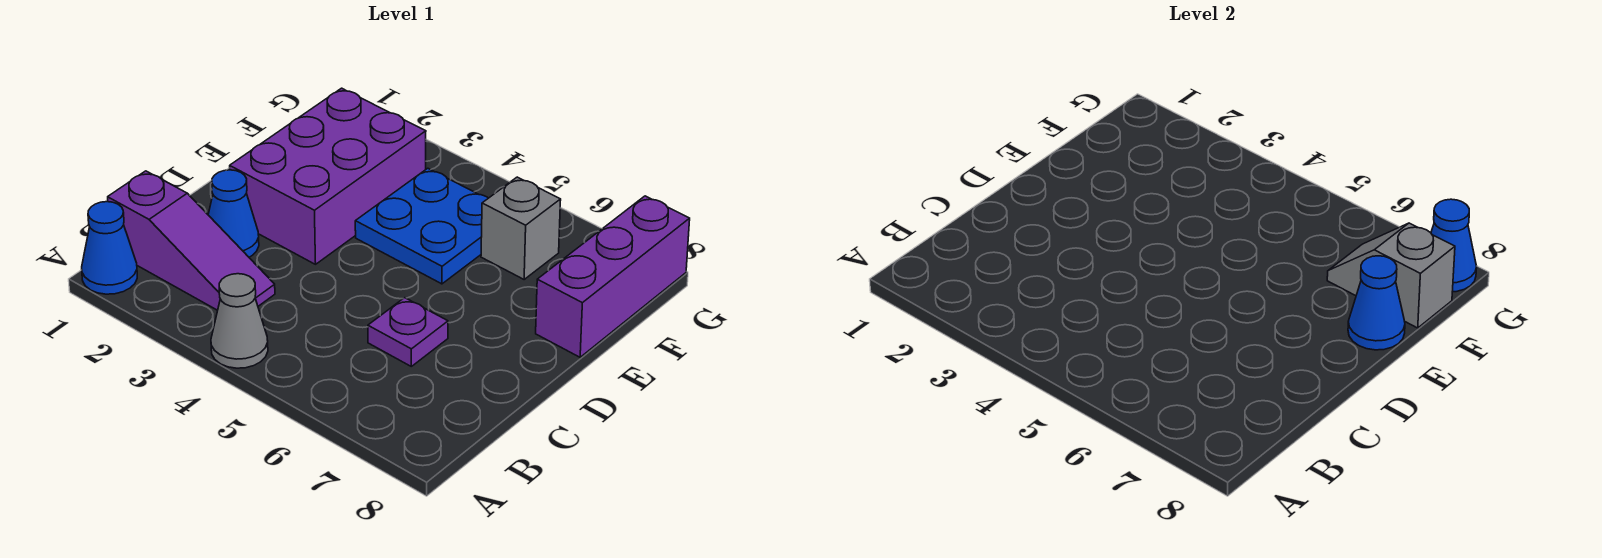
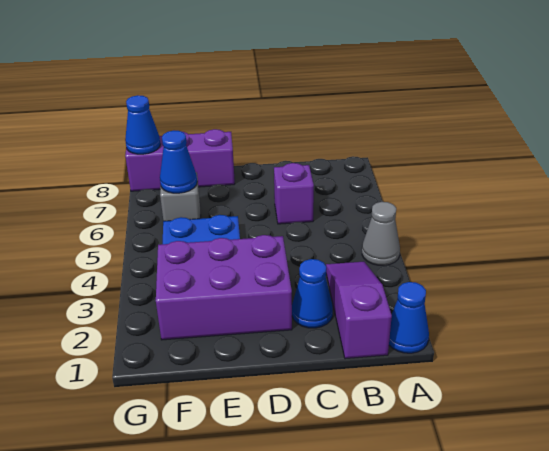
purple 1x1 plate [368,298,448,366] -> purple 1x1 brick [274,163,314,224]
blue 1x1 cone [1348,256,1405,350] -> blue 1x1 cone moved to [160,131,197,193]
grey 1x2 slope [1327,223,1455,328] -> none

